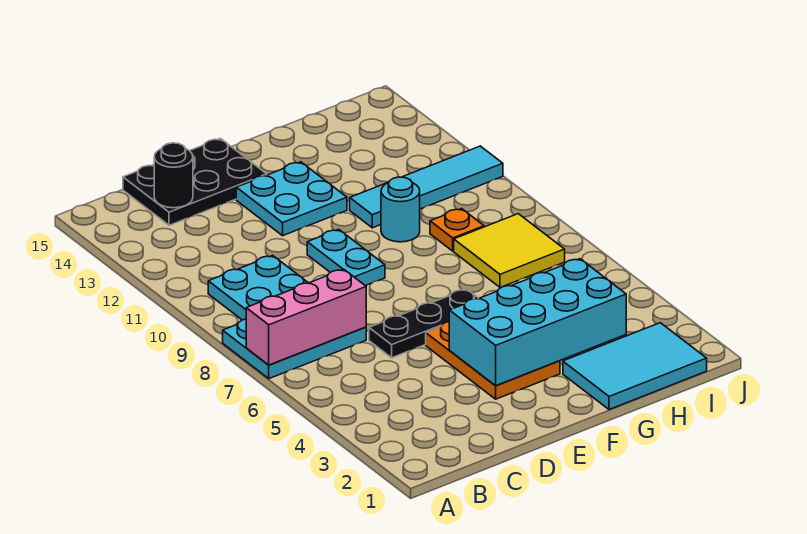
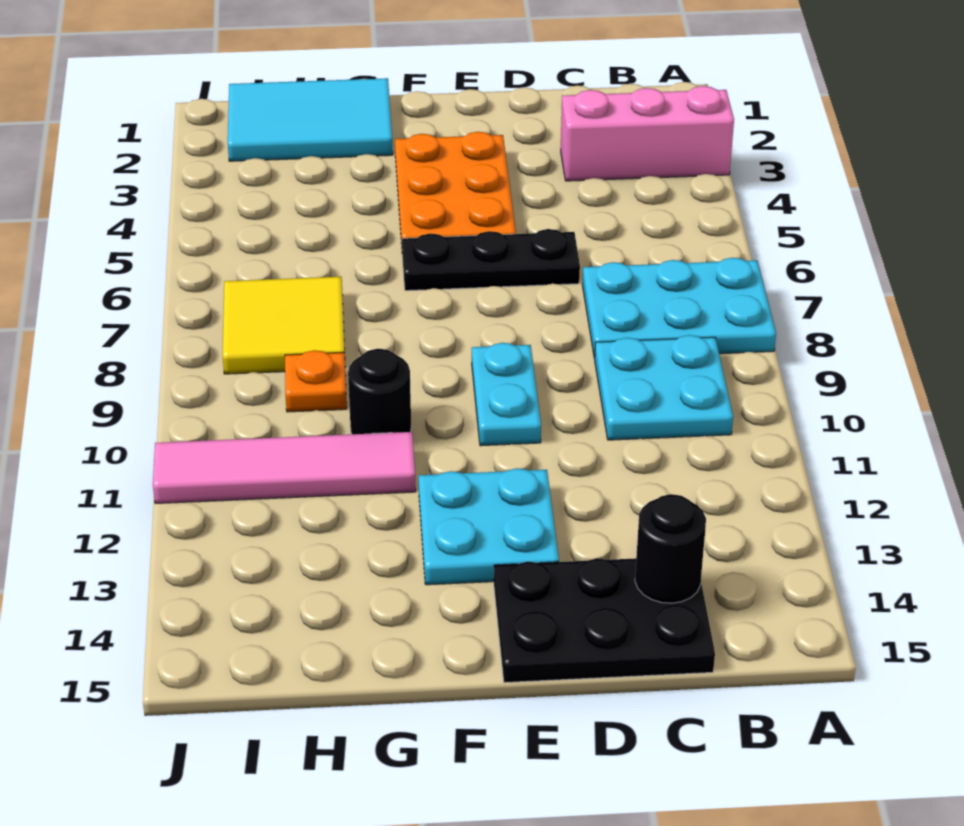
pink 1x3 brick [246,269,366,365] -> pink 1x3 brick moved to [561,86,734,181]
cyan 2x4 brick [449,259,626,385] -> none
cyan 1x1 round brick [381,177,420,242] -> black 1x1 round brick [348,349,411,434]
cyan 1x4 tile [350,146,503,228] -> pink 1x4 tile [153,432,416,504]

